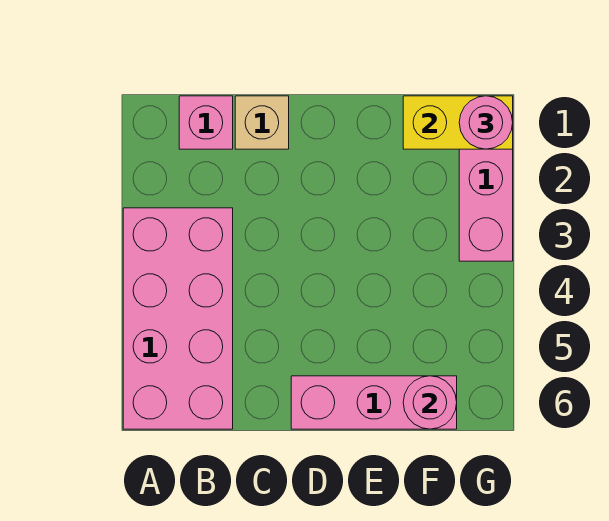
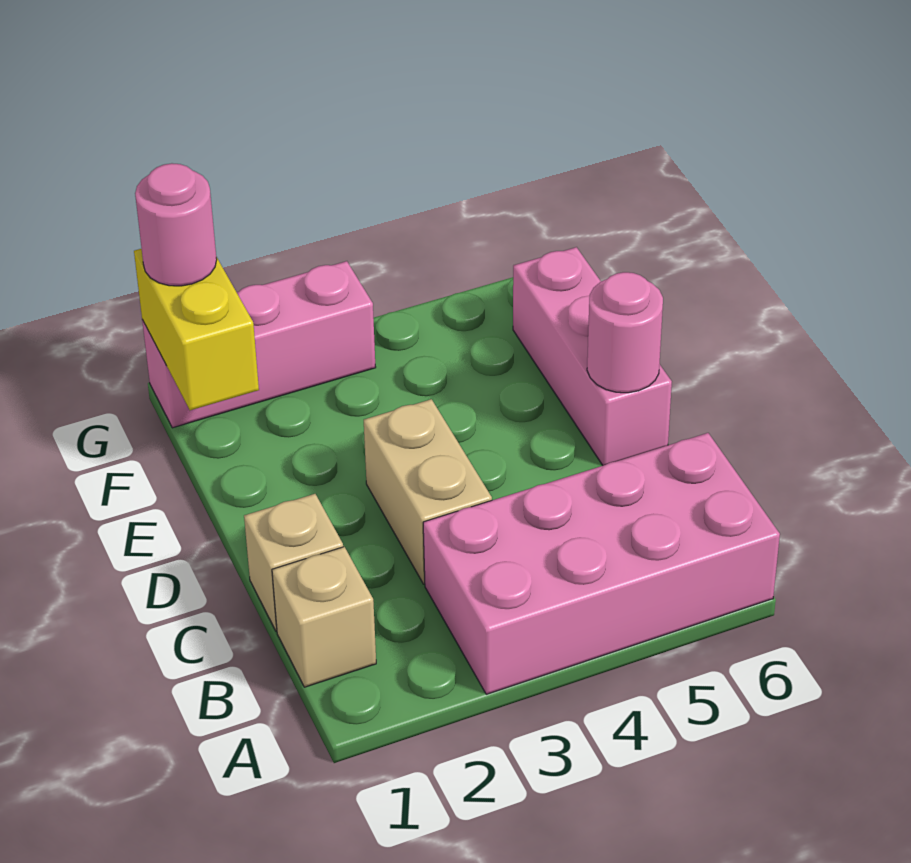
pink 1x1 brick [179,96,233,149] -> tan 1x1 brick [272,547,376,687]
none -> tan 1x2 brick [364,399,492,584]
pink 1x1 round brick [403,376,457,429] -> pink 1x1 round brick moved to [587,272,663,393]

